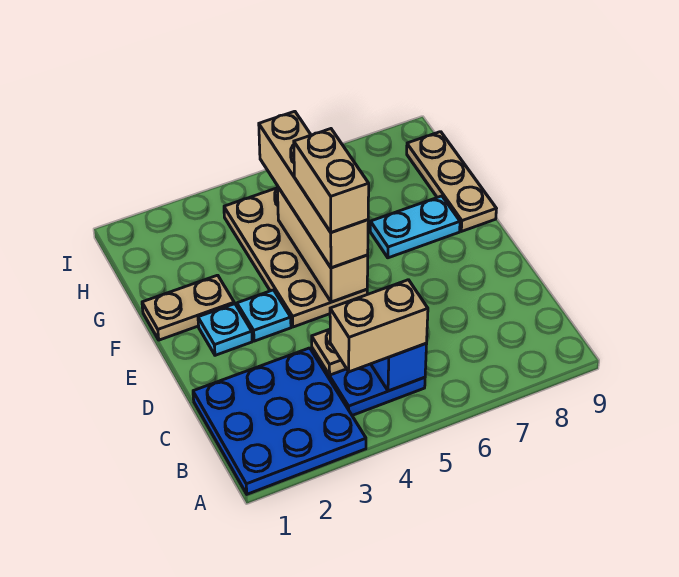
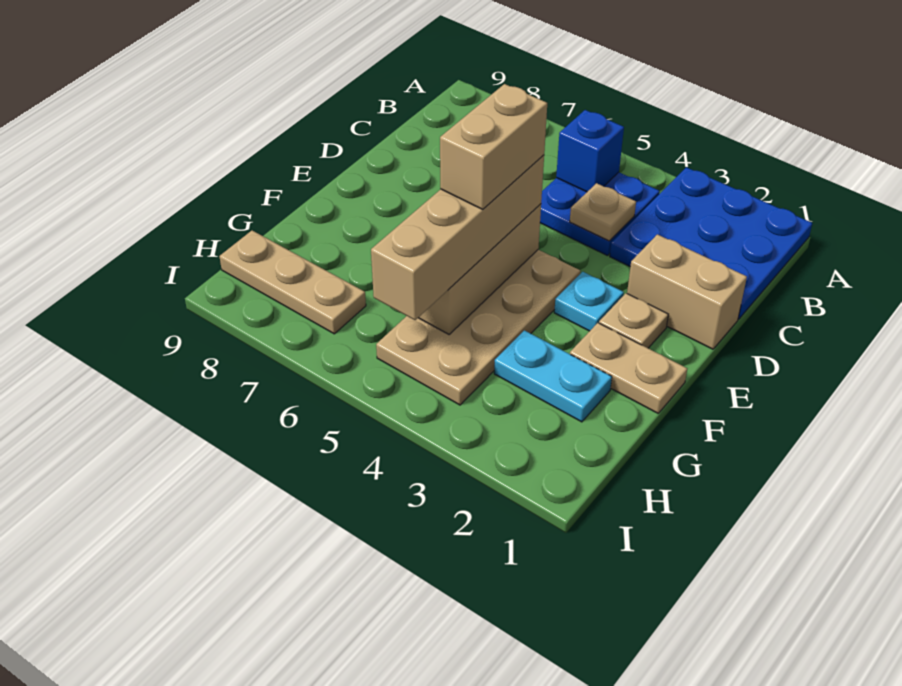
tan 1x2 brick [330,280,428,372] -> tan 1x2 brick moved to [627,234,747,349]
cyan 1x1 plate [198,304,252,355] -> tan 1x1 plate [599,293,668,348]
cyan 1x2 plate [370,196,460,258] -> cyan 1x2 plate moved to [494,330,612,422]
tan 1x3 plate [407,132,496,231] -> tan 1x3 plate turned to [219,231,366,334]

